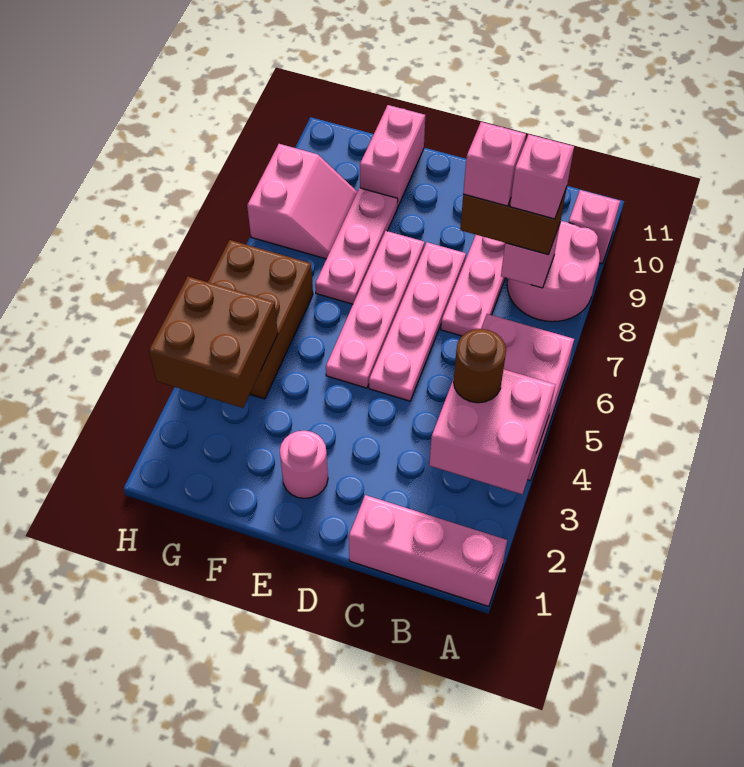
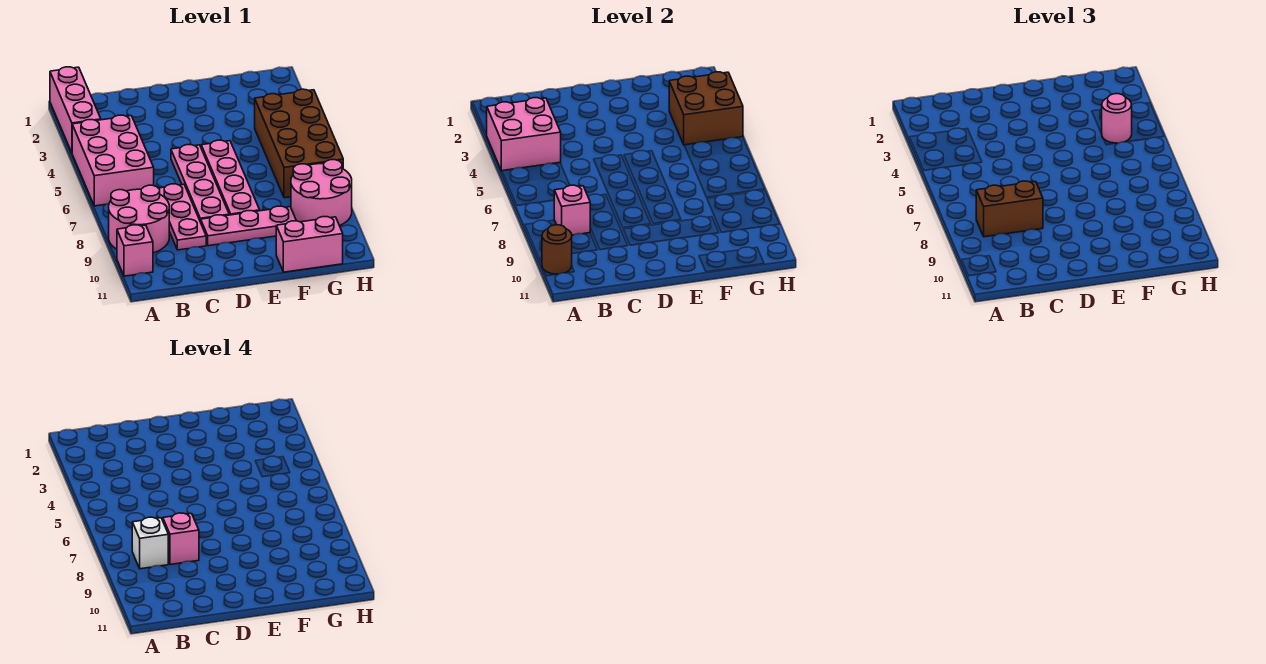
pink 1x3 brick [349,495,507,606] -> pink 1x3 brick turned to [50,67,101,153]
brown 1x1 round brick [454,329,506,403] -> brown 1x1 round brick moved to [542,225,572,274]
pink 1x1 brick [510,134,574,219] -> white 1x1 brick [132,517,168,569]
pink 1x1 round brick [280,430,328,498] -> pink 1x1 round brick moved to [1101,94,1132,143]
pink 1x3 plate [315,188,398,304] -> pink 1x3 plate turned to [201,206,296,246]
pink 1x2 brick [360,105,425,207] -> pink 1x2 brick turned to [276,217,343,272]
brown 2x3 brick [208,240,313,399] -> brown 2x4 brick [255,89,343,198]
pink 2x2 slope [247,144,357,259] -> pink 2x2 round brick [291,160,352,226]

